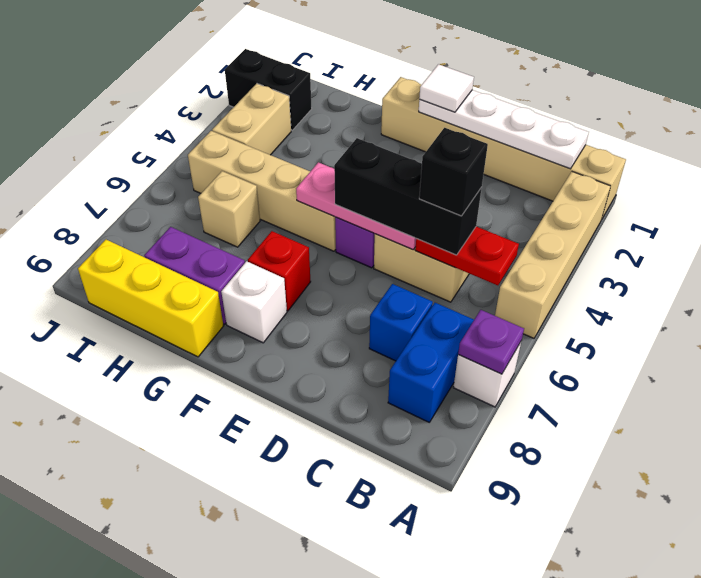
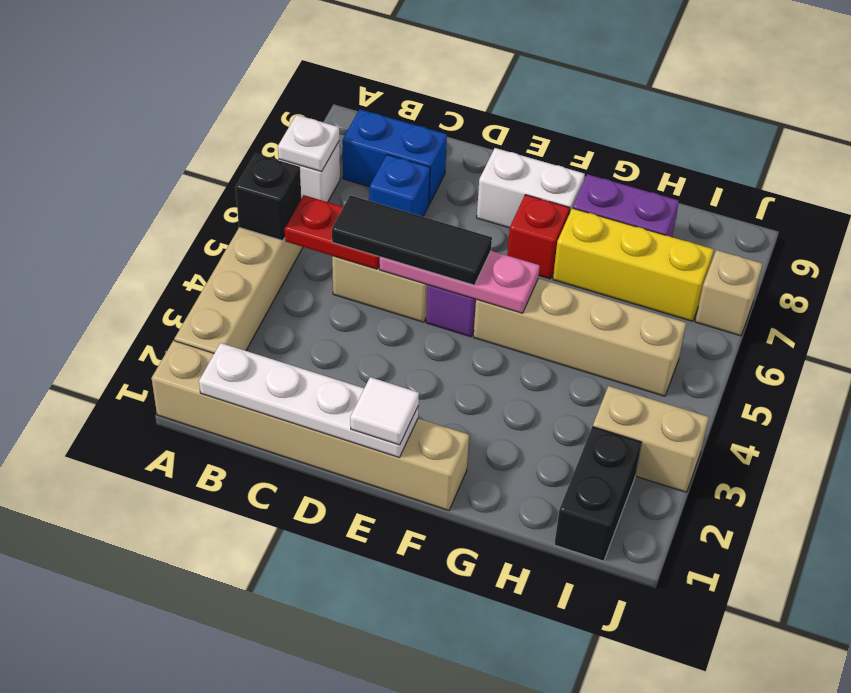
purple 1x1 plate [458,310,524,374] -> white 1x1 plate [278,115,339,172]
blue 1x2 brick [388,303,474,422] -> blue 1x2 brick turned to [342,109,447,204]
black 1x3 brick [334,138,482,255] -> black 1x3 tile [332,195,492,285]
black 1x1 brick [419,128,488,216] -> black 1x1 brick moved to [236,154,301,241]
white 1x1 brick [221,261,287,343] -> white 1x2 brick [477,148,585,228]
yellow 1x3 brick [78,240,223,357] -> yellow 1x3 brick moved to [553,208,714,321]
tan 1x1 brick [198,171,260,247] -> tan 1x1 brick moved to [695,250,762,336]
black 1x2 brick [225,49,312,130] -> black 1x2 brick turned to [554,427,642,561]
tan 1x2 brick [212,84,291,155] -> tan 1x2 brick turned to [593,386,709,492]

